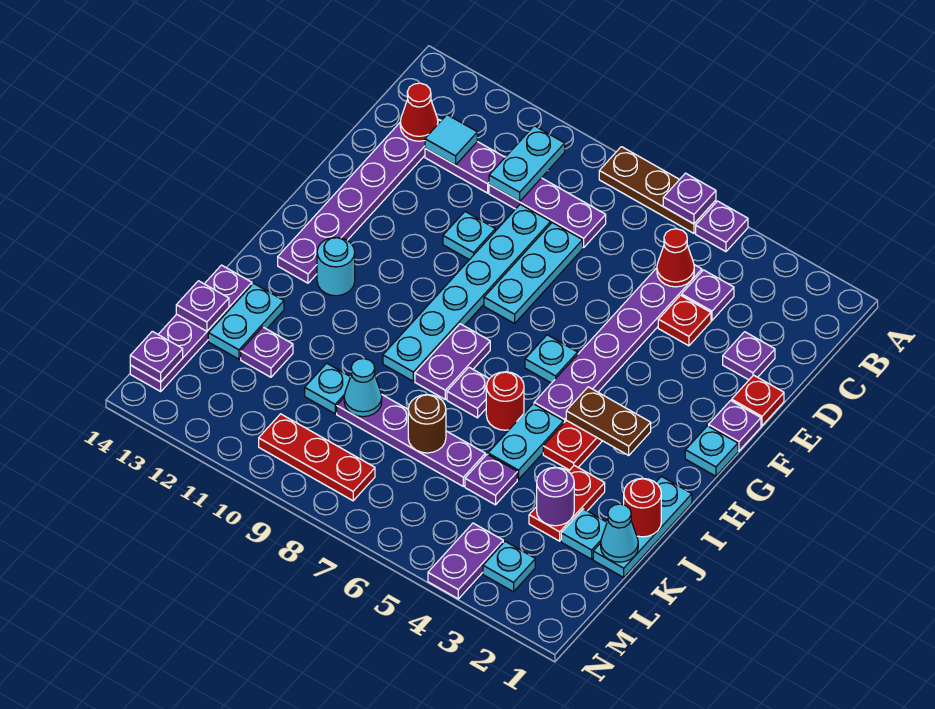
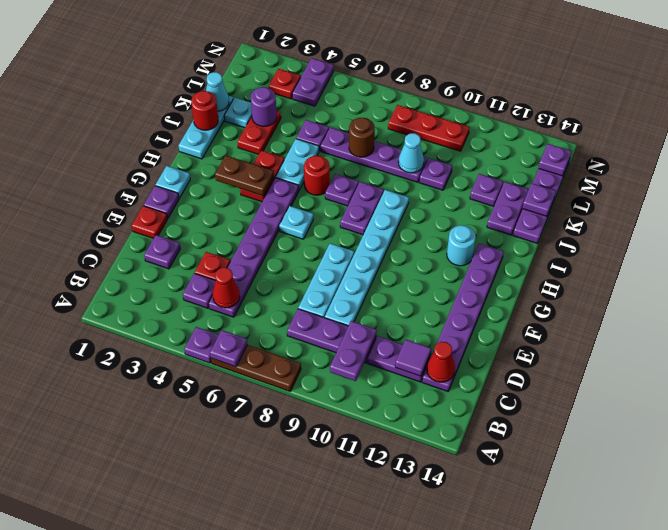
cyan 1x2 plate [489,126,565,202] -> purple 1x2 plate [330,321,377,381]
cyan 1x1 tile [425,115,477,165] -> purple 1x1 tile [395,339,431,376]
cyan 1x1 plate [443,212,495,260] -> none
cyan 1x2 plate [208,283,284,359] -> purple 1x2 plate [487,182,529,235]
cyan 1x1 plate [305,363,350,414] -> purple 1x1 plate [419,158,452,190]
cyan 1x1 plate [483,541,535,592] -> red 1x1 plate [269,69,301,99]

